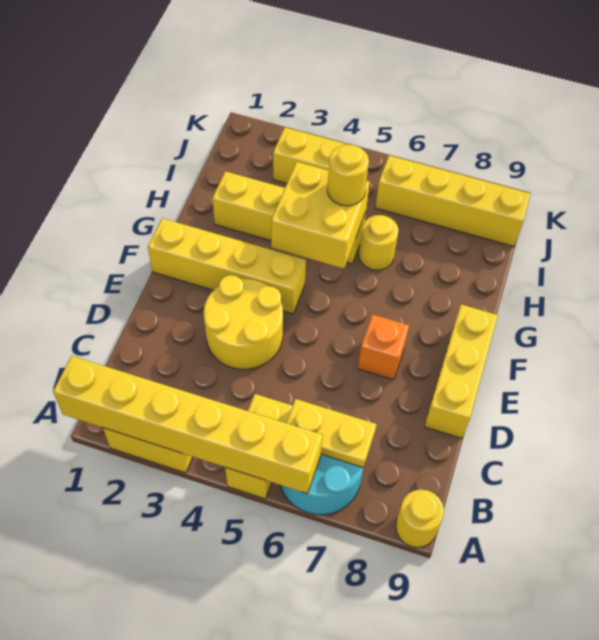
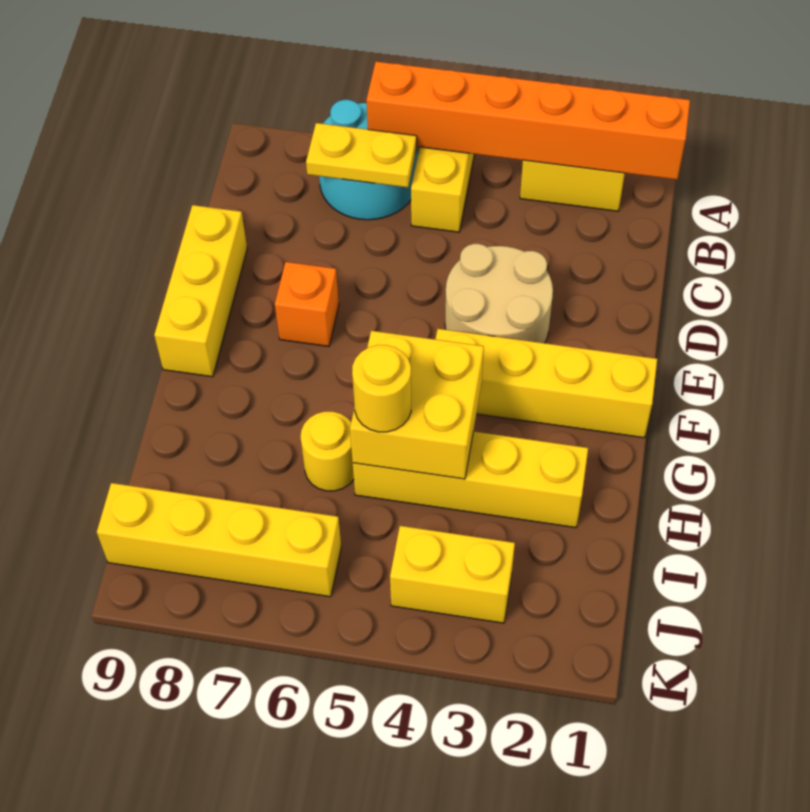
yellow 1x6 brick [53,356,323,494] -> orange 1x6 brick [366,62,690,180]
yellow 1x1 round brick [396,489,444,548] -> none
yellow 2x2 round brick [204,275,283,369] -> tan 2x2 round brick [445,244,553,343]

